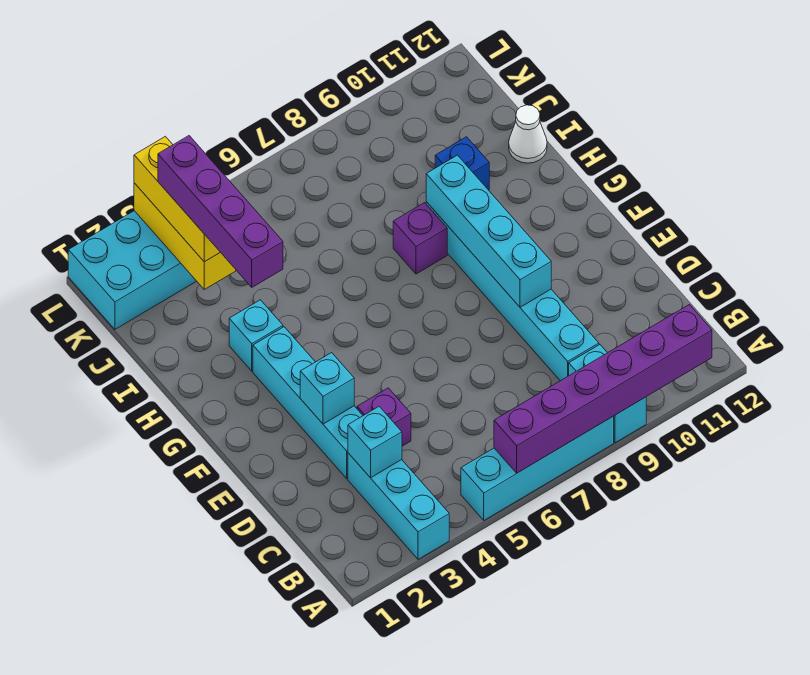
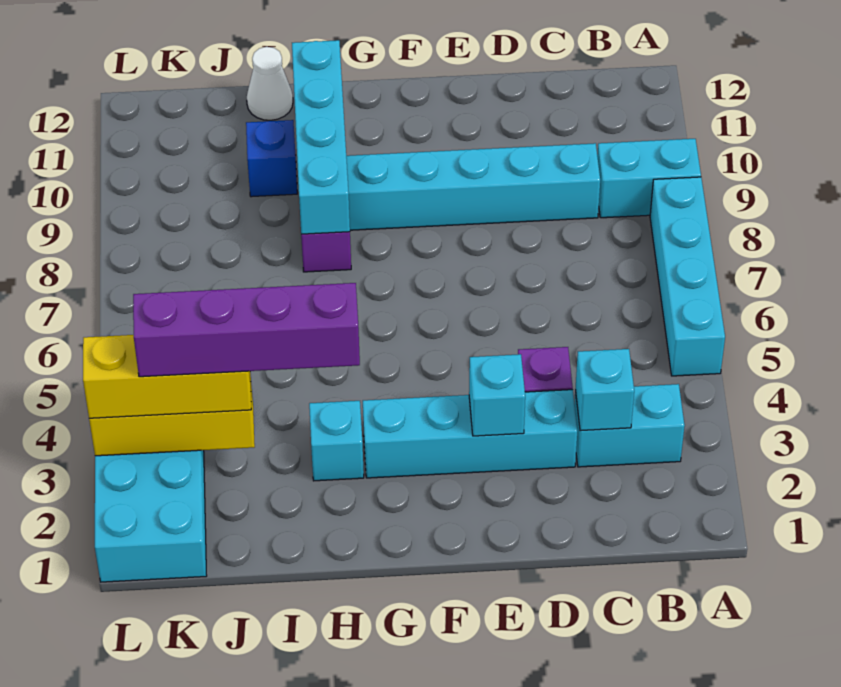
cyan 1x3 brick [348,453,449,559] -> cyan 1x2 brick [575,384,685,467]
purple 1x6 brick [494,305,712,473] -> none
cyan 1x4 brick [426,155,551,307] -> cyan 1x4 brick turned to [292,40,350,234]

